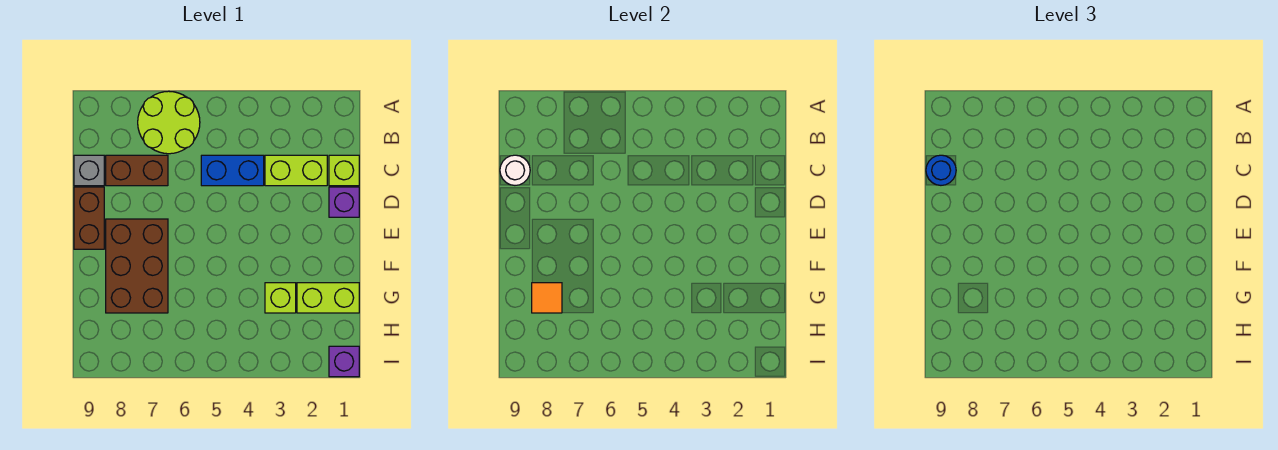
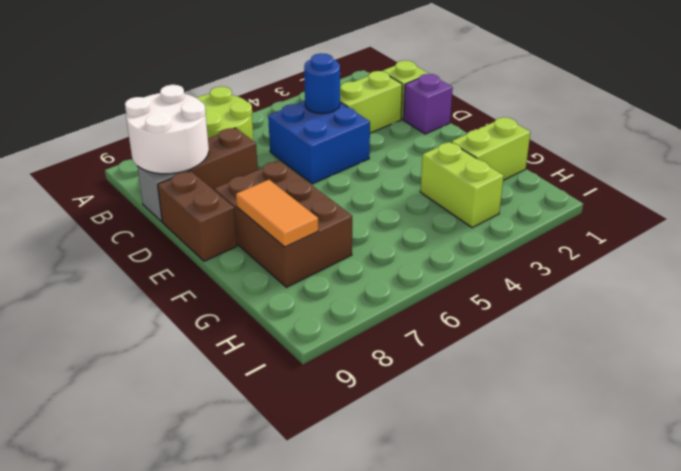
blue 1x2 brick [201,155,264,186] -> blue 2x2 brick [268,101,370,184]
white 1x1 round brick [500,155,530,185] -> white 2x2 round brick [125,85,209,174]
blue 1x1 round brick [926,155,956,185] -> blue 1x1 round brick moved to [304,53,340,114]
lime 1x1 brick [265,283,296,313] -> lime 1x2 brick [420,142,504,227]
orange 1x1 tile [532,283,562,313] -> orange 1x2 tile [236,180,318,247]
purple 1x1 brick [329,346,359,377] -> none

